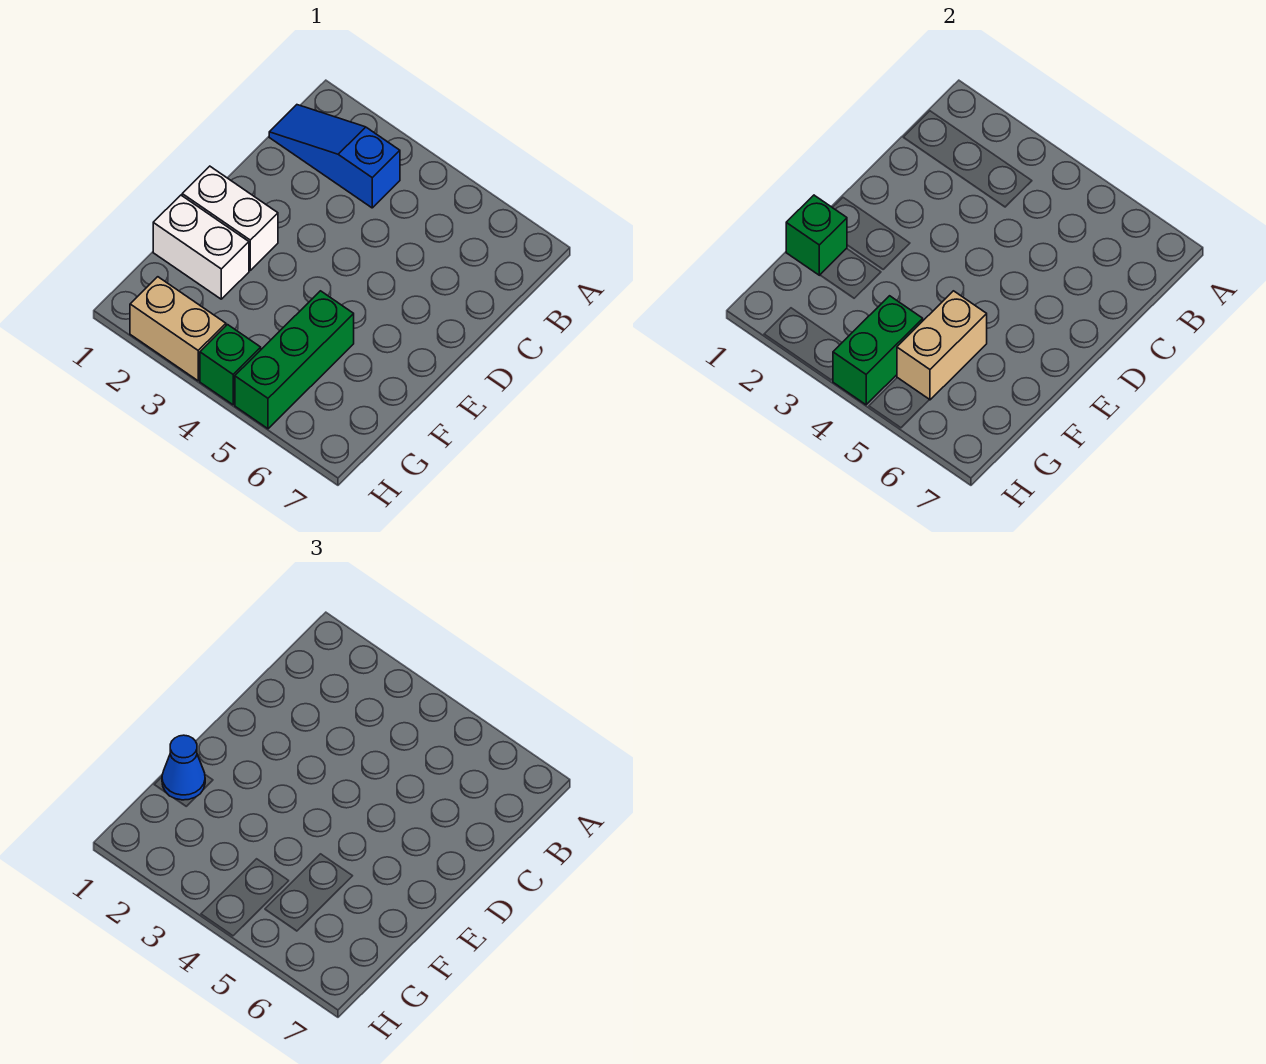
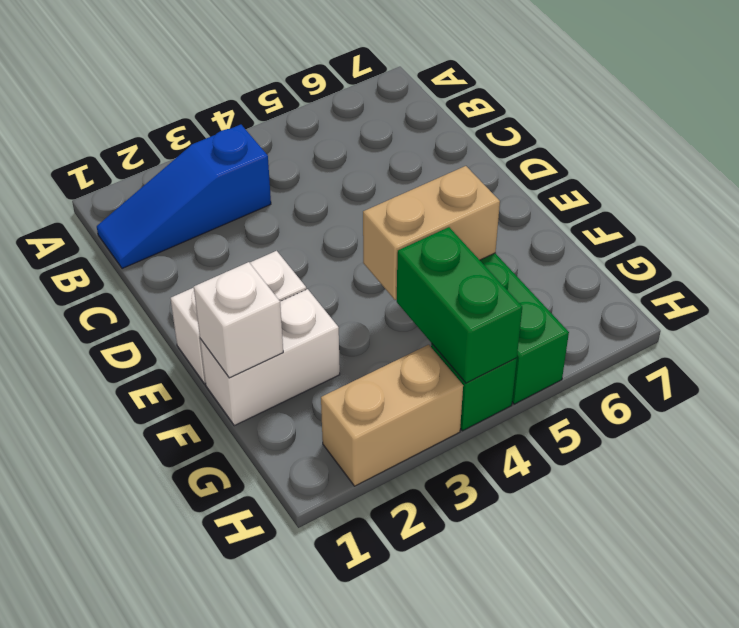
green 1x1 brick [786,195,847,275] -> white 1x1 brick [194,262,283,378]
blue 1x1 cone [162,735,205,800] -> none
tan 1x2 brick [897,291,987,400] -> tan 1x2 brick turned to [363,166,500,300]

